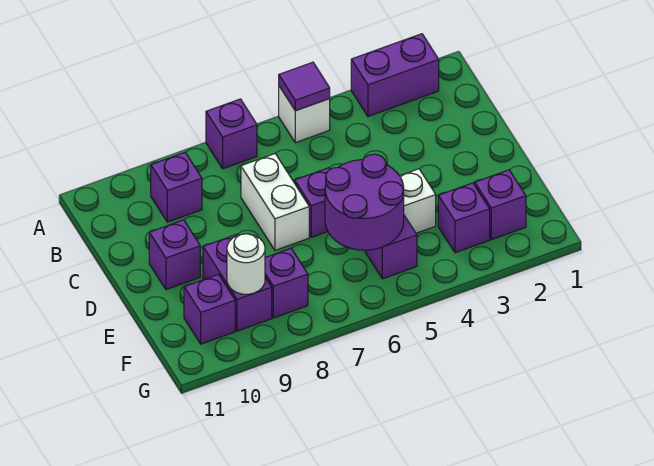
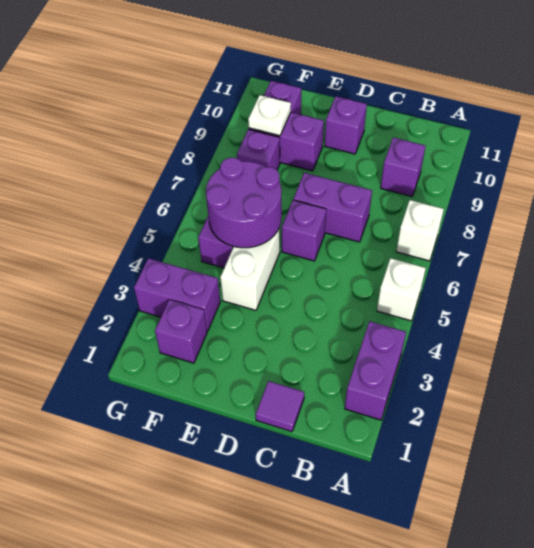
purple 1x1 tile [279,62,330,111] -> purple 1x1 tile moved to [256,381,304,432]
purple 1x1 brick [206,99,257,169] -> white 1x1 brick [396,200,444,261]
white 1x2 brick [241,154,309,250] -> purple 1x2 brick [293,173,372,242]
purple 1x1 brick [438,183,490,253] -> purple 1x2 brick [134,258,220,331]
white 1x1 round brick [227,234,265,294] -> white 1x1 plate [248,95,291,136]

